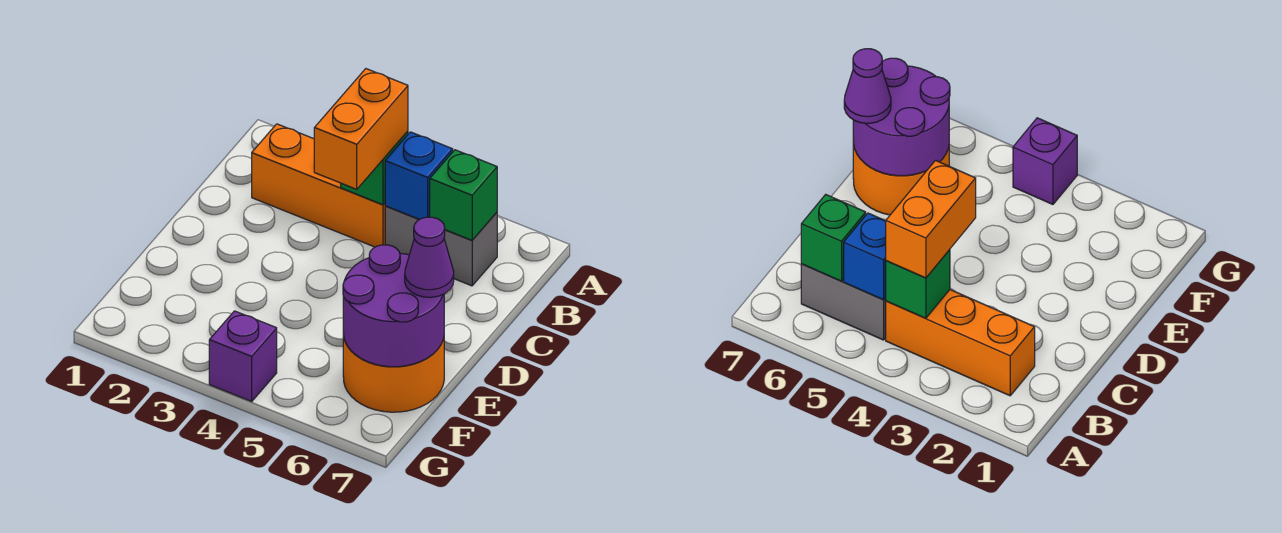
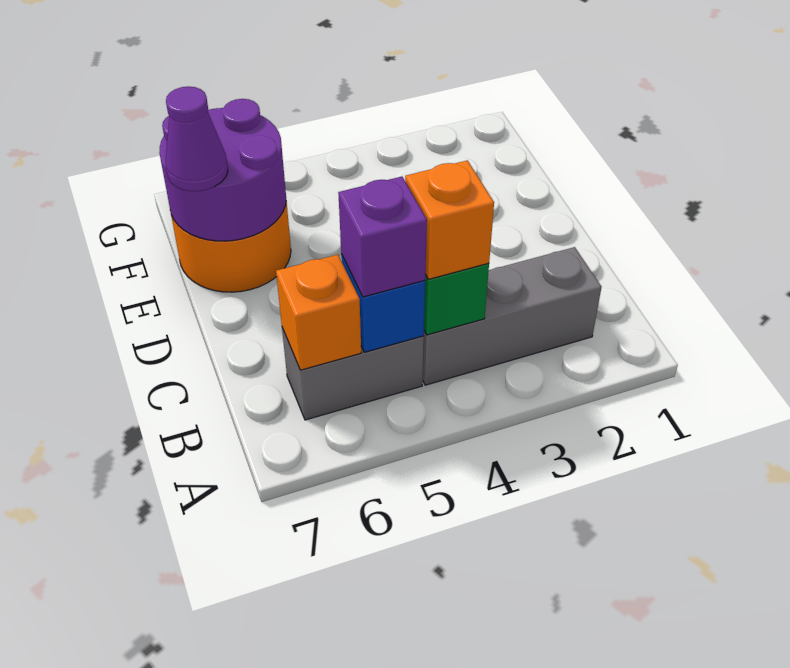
orange 1x3 brick [252,124,385,247] -> grey 1x3 brick [423,247,601,385]
orange 1x2 brick [314,69,408,189] -> orange 1x1 brick [405,160,494,279]
green 1x1 brick [430,150,497,240] -> orange 1x1 brick [276,255,361,370]
purple 1x1 brick [209,311,277,401] -> purple 1x1 brick moved to [338,177,427,297]

